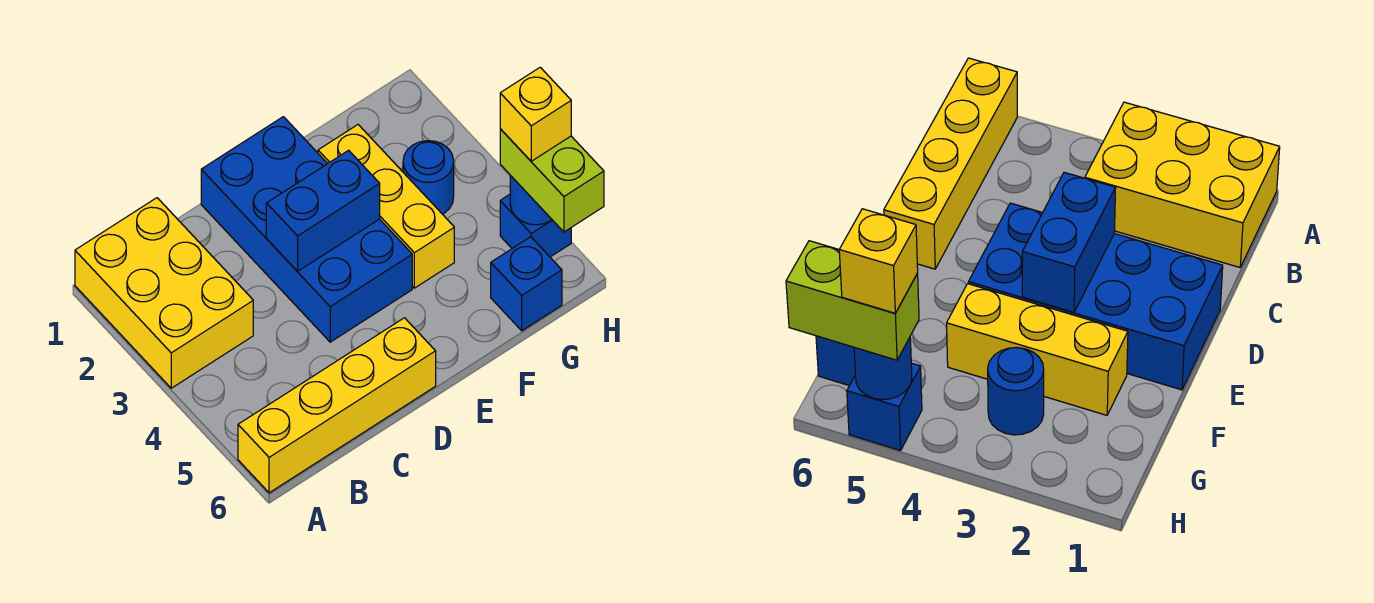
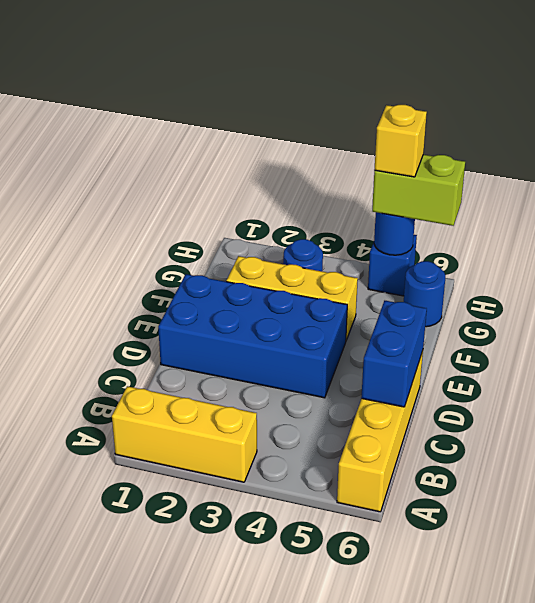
yellow 2x3 brick [75,198,253,388] -> yellow 1x3 brick [112,386,257,482]
blue 1x2 brick [266,150,380,271] -> blue 1x2 brick moved to [361,301,427,407]
blue 1x1 brick [491,237,562,331] -> blue 1x1 round brick [404,261,446,327]

